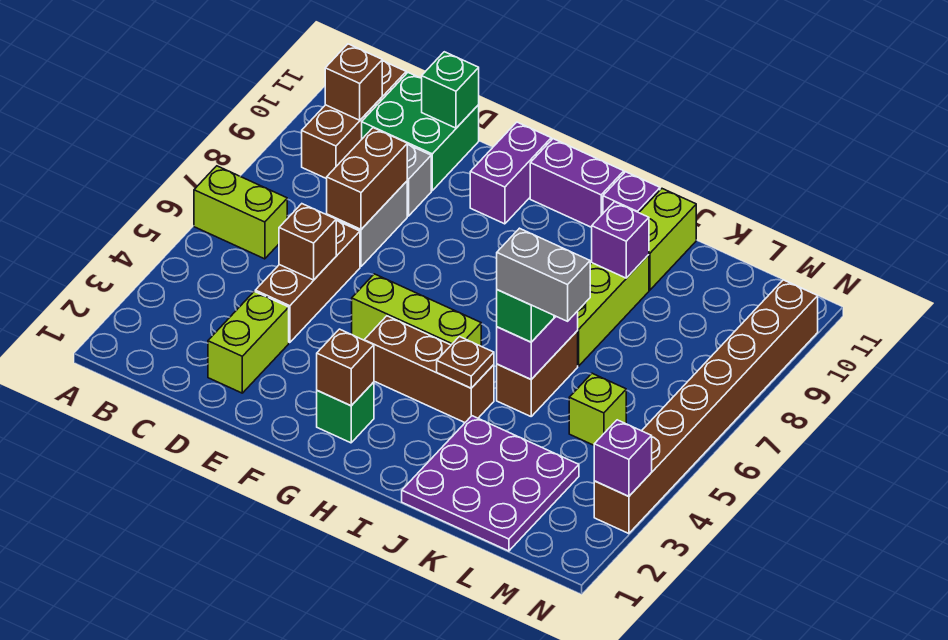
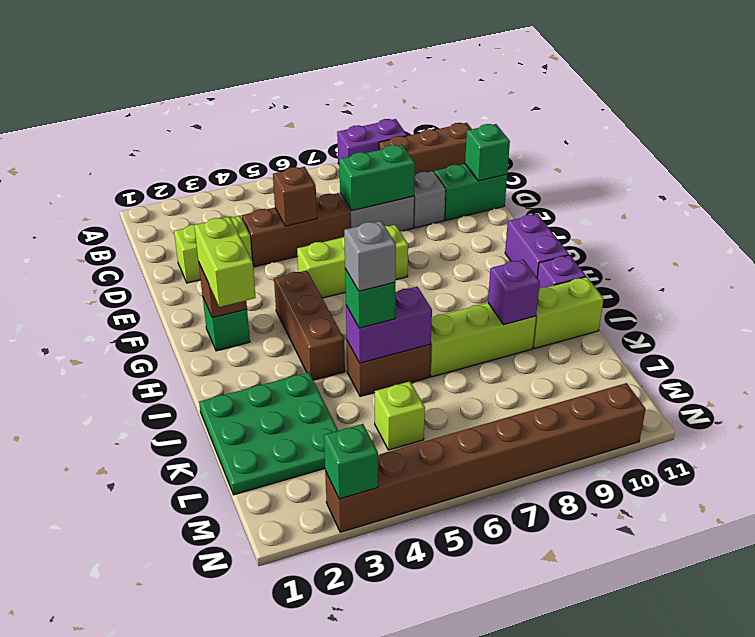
lime 1x2 brick [194,166,287,259] -> lime 1x2 brick moved to [194,217,256,307]
brown 1x1 brick [325,44,382,120] -> none
green 2x2 brick [362,73,479,191] -> green 1x2 brick [434,164,507,220]
brown 1x2 brick [327,128,407,229] -> green 1x2 brick [339,145,415,211]
lime 1x3 brick [352,274,481,346] -> lime 1x3 brick turned to [297,225,408,298]
purple 1x2 brick [470,122,551,224] -> purple 1x2 brick moved to [337,119,407,164]
brown 1x1 plate [437,337,494,388] -> none
purple 3x3 plate [402,416,579,551] -> green 3x3 plate [199,372,338,495]
grey 1x2 brick [497,228,590,321] -> grey 1x1 brick [344,221,396,291]
purple 1x1 brick [594,420,652,496] -> green 1x1 brick [324,424,378,499]

